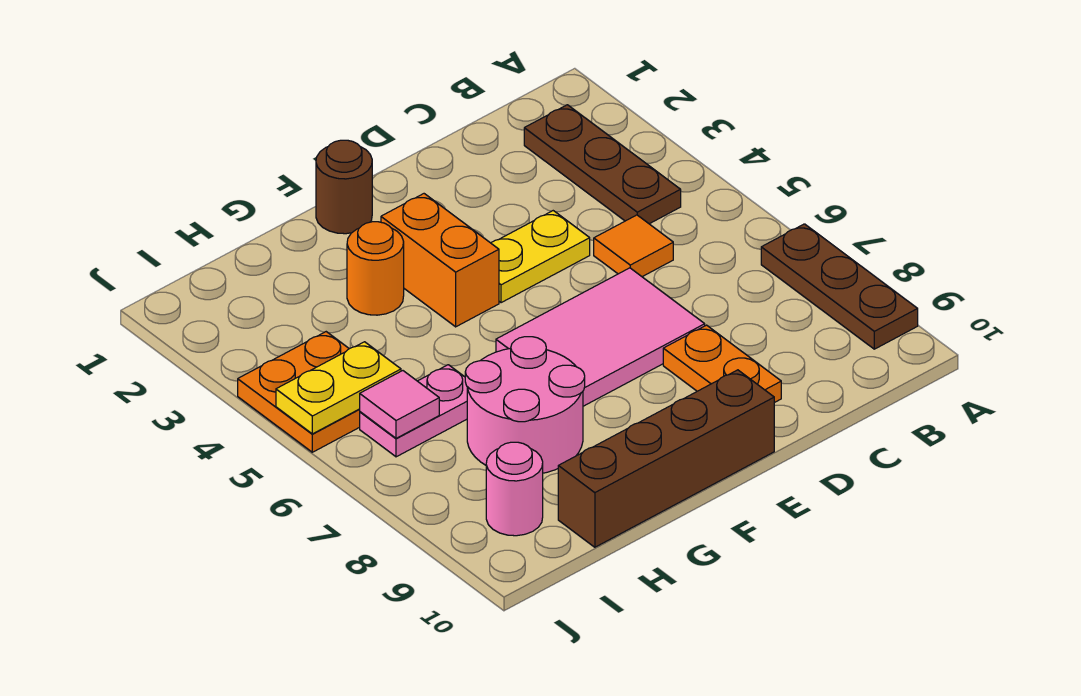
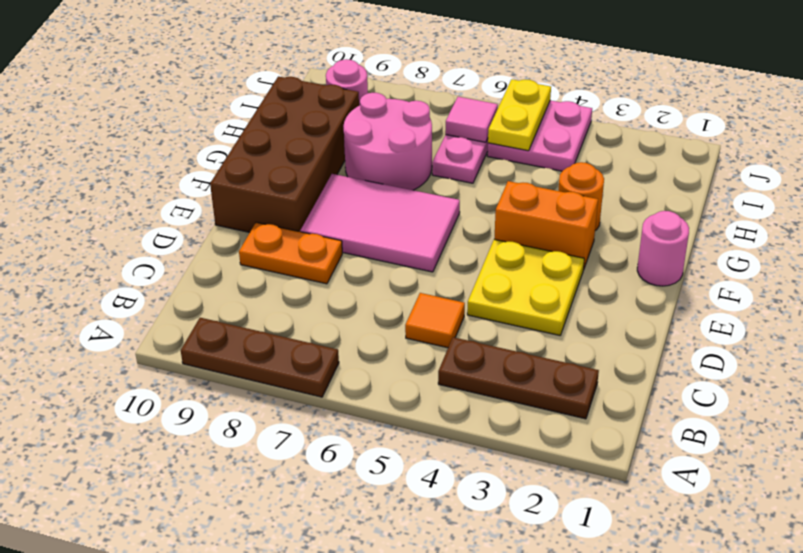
yellow 1x2 plate [491,211,590,303] -> yellow 2x2 plate [467,239,584,335]
pink 2x3 tile [496,268,705,406] -> pink 2x3 tile turned to [300,174,460,272]
brown 1x4 brick [558,370,774,547] -> brown 2x4 brick [210,76,359,232]
brown 1x1 round brick [316,140,372,234] -> pink 1x1 round brick [637,211,689,286]
orange 2x2 plate [238,332,360,452] -> pink 2x2 plate [487,100,592,171]

